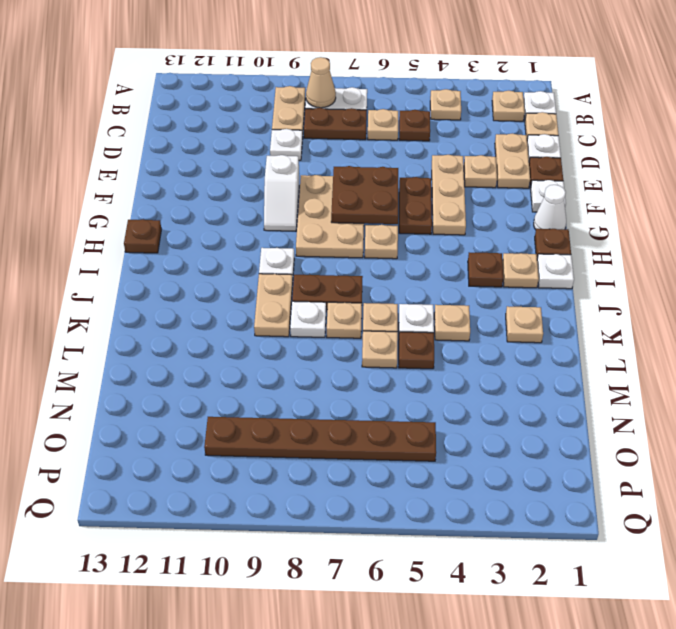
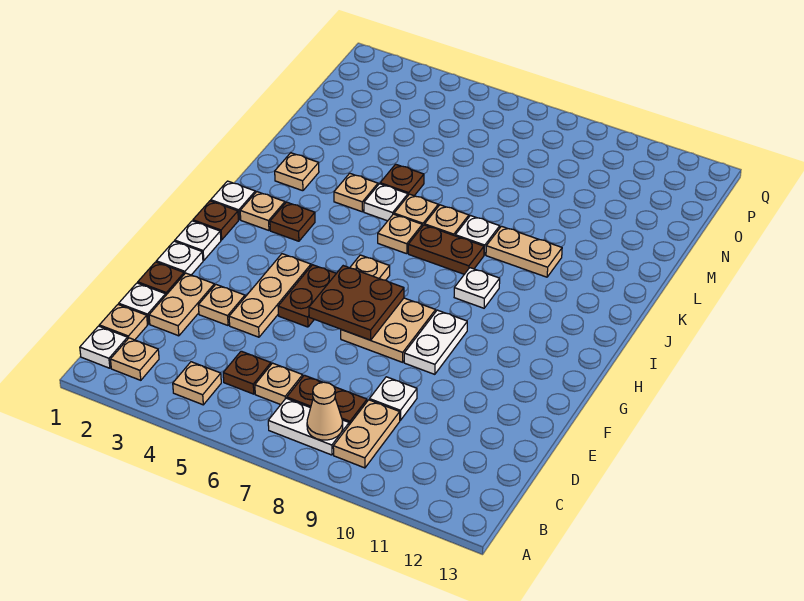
tan 2x3 plate [296,175,364,258] -> tan 2x2 plate [341,298,436,362]
white 1x2 slope [264,155,299,231] -> white 1x2 plate [404,310,467,374]
white 1x1 cone [534,185,566,230] -> white 1x1 plate [175,221,221,261]
brown 1x1 plate [124,219,162,253] -> none
tan 1x2 plate [254,274,293,337] -> tan 1x2 plate turned to [486,226,562,277]
tan 1x1 plate [362,331,398,368] -> tan 1x1 plate moved to [378,214,422,254]
brown 1x6 plate [204,417,436,461] -> none

